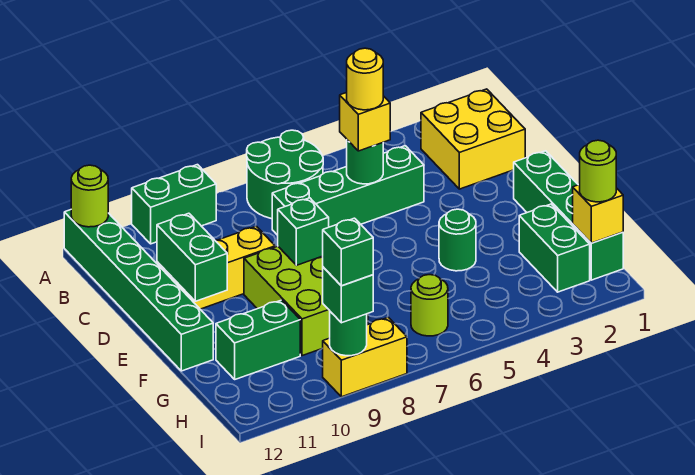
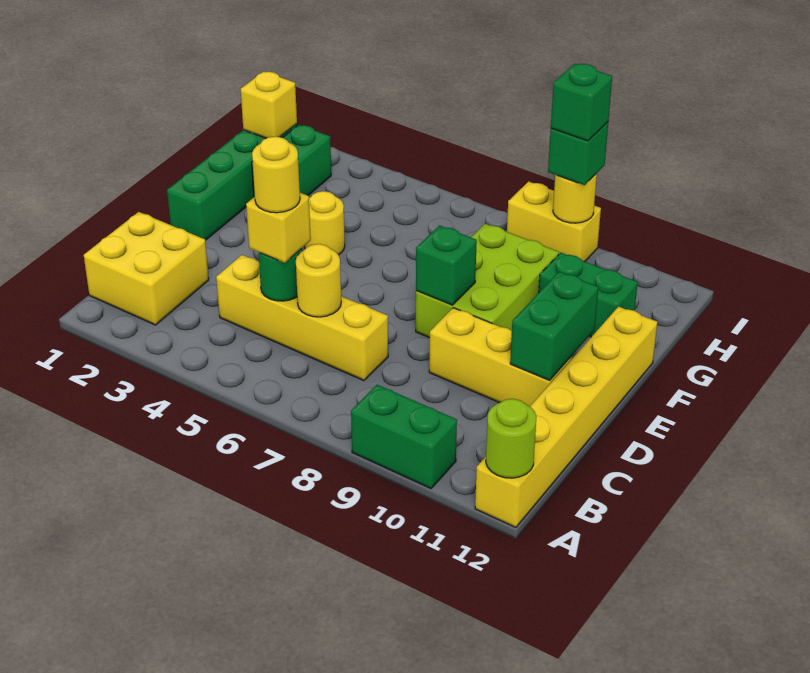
green 2x2 round brick [247,130,323,219] -> none
green 1x6 brick [64,210,213,371] -> yellow 1x6 brick [475,307,657,527]
green 1x4 brick [272,146,424,235] -> yellow 1x4 brick [216,255,388,381]
none -> yellow 1x1 round brick [296,244,341,317]
green 1x1 round brick [439,209,476,271] -> yellow 1x1 round brick [305,191,345,255]
lime 1x1 round brick [580,140,616,202] -> none
lime 1x1 round brick [411,275,448,336] -> none
green 1x1 round brick [330,312,367,356] -> yellow 1x1 round brick [553,173,597,223]

